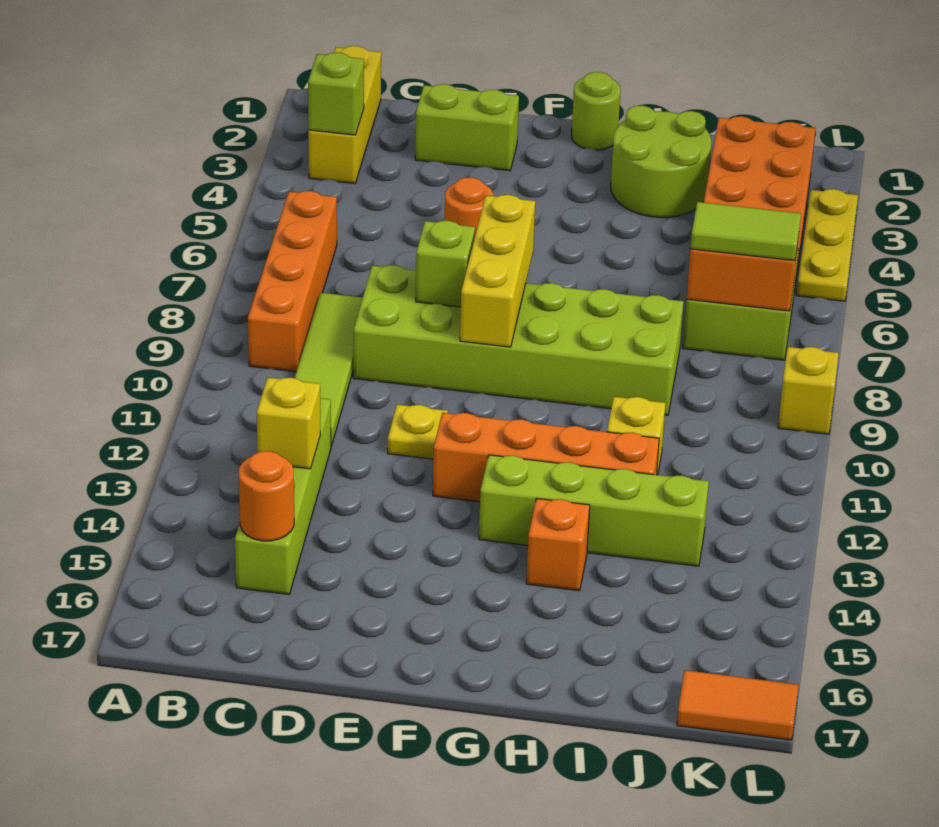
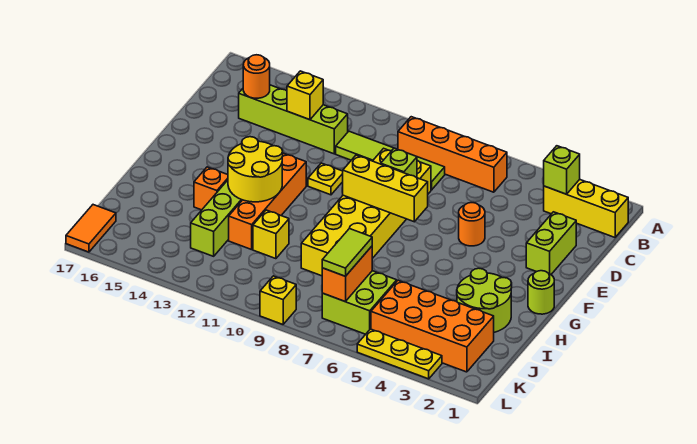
lime 2x6 brick [353,265,684,415] -> yellow 2x6 brick [301,148,431,276]
none -> yellow 2x2 round brick [228,137,283,202]

